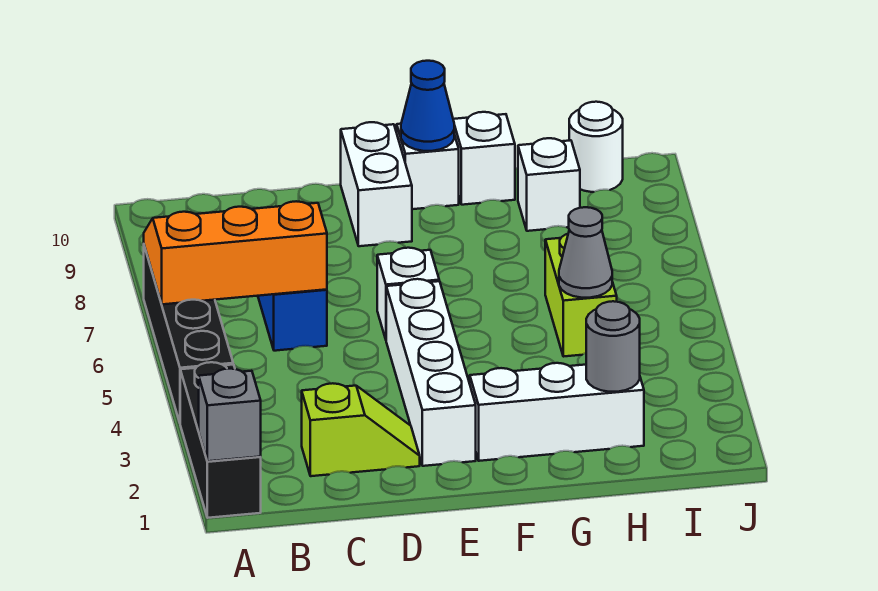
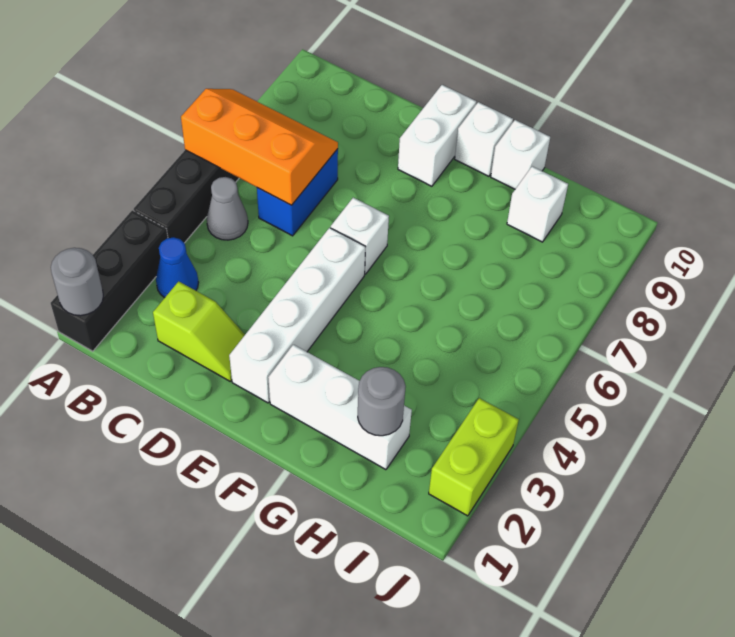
grey 1x1 brick [199,369,261,461] -> grey 1x1 round brick [51,248,103,316]
blue 1x1 cone [401,61,454,151] -> blue 1x1 cone moved to [156,237,199,298]
lime 1x2 brick [545,234,617,357] -> lime 1x2 brick moved to [429,398,519,516]
grey 1x1 cone [559,207,612,298] -> grey 1x1 cone moved to [207,177,248,240]
white 1x1 round brick [569,102,623,192] -> none

